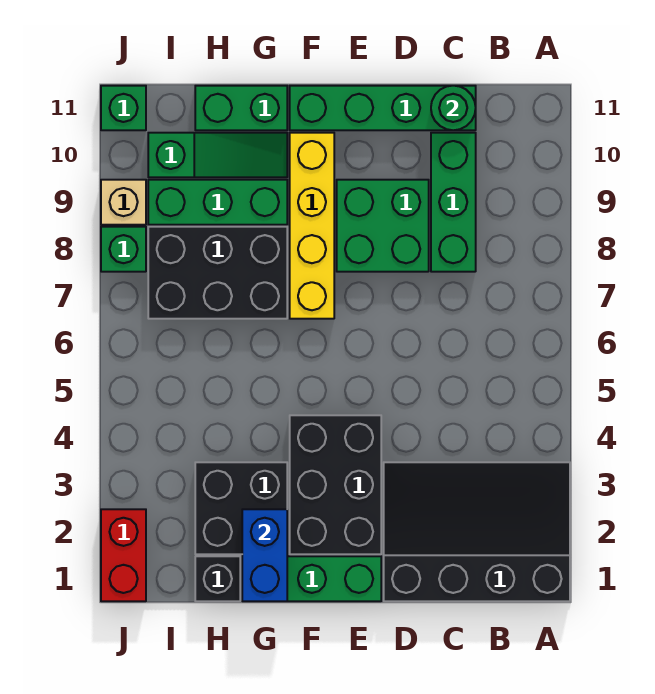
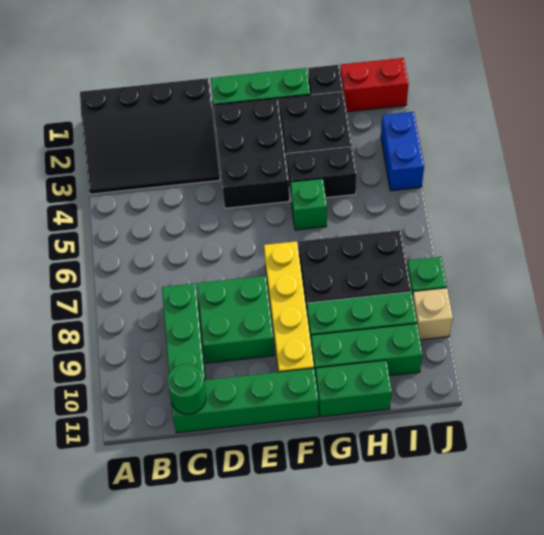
blue 1x2 brick [242,509,287,601] -> blue 1x2 brick moved to [381,112,424,191]
none -> black 1x2 brick [287,146,357,198]
green 1x3 slope [148,133,287,177] -> green 1x3 brick [311,324,423,378]
red 1x2 brick [101,509,146,601] -> red 1x2 brick turned to [340,58,409,112]
green 1x1 brick [101,86,146,130] -> green 1x1 brick moved to [291,179,327,230]

